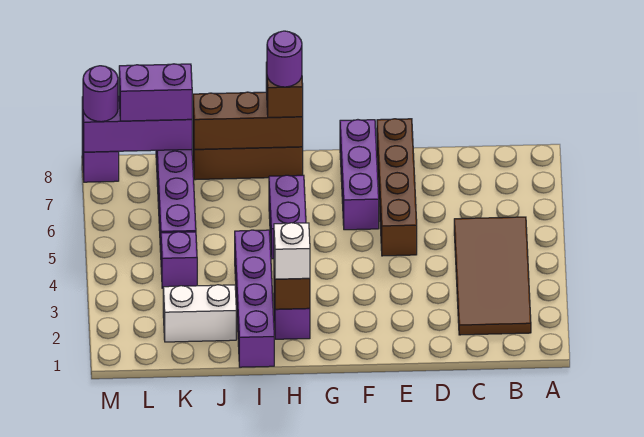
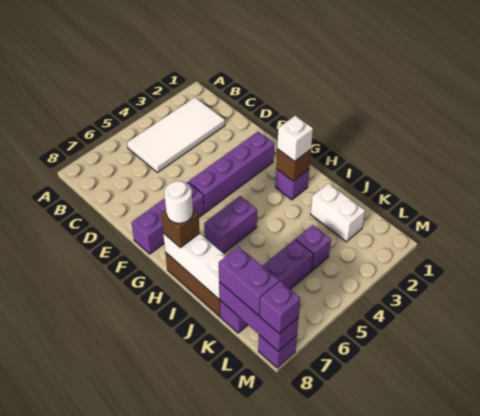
brown 2x4 tile [454,217,531,335] -> white 2x4 tile [127,97,225,173]
brown 1x4 brick [377,119,417,256] -> none
brown 1x3 brick [193,92,303,149] -> white 1x3 brick [163,233,226,299]
purple 1x1 round brick [267,31,302,87] -> white 1x1 round brick [164,181,193,223]
purple 1x4 brick [235,230,274,367] -> purple 1x4 brick moved to [189,132,274,212]
purple 1x1 round brick [83,66,118,122] -> purple 1x1 brick [259,281,301,334]

